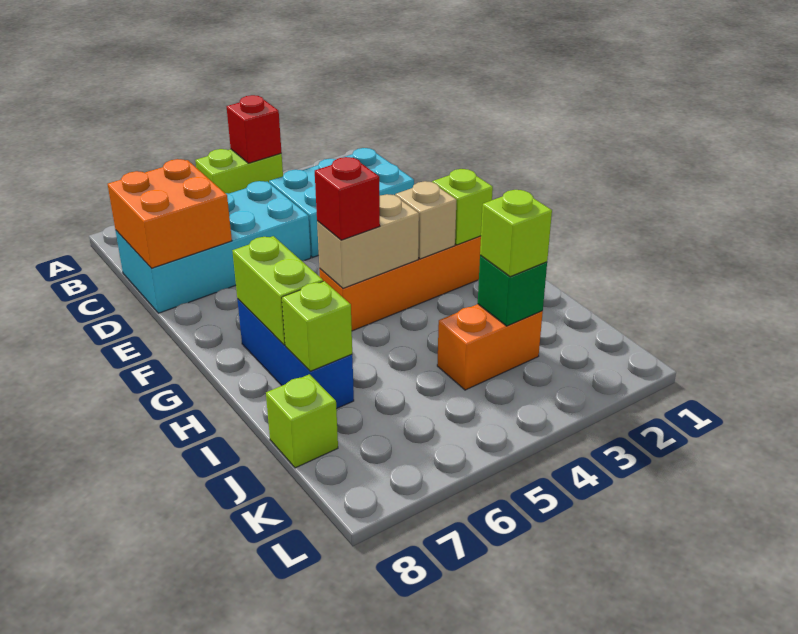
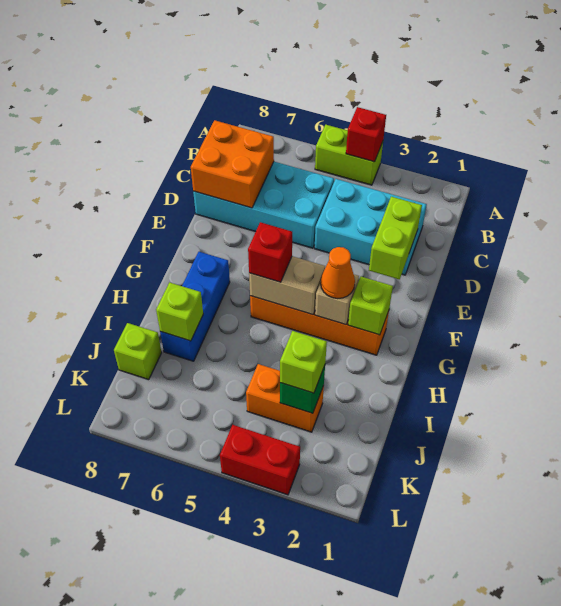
none -> orange 1x1 cone [321,247,355,299]
lime 1x2 brick [232,236,323,345] -> lime 1x2 brick moved to [369,197,422,279]
none -> red 1x2 brick [220,425,300,495]

